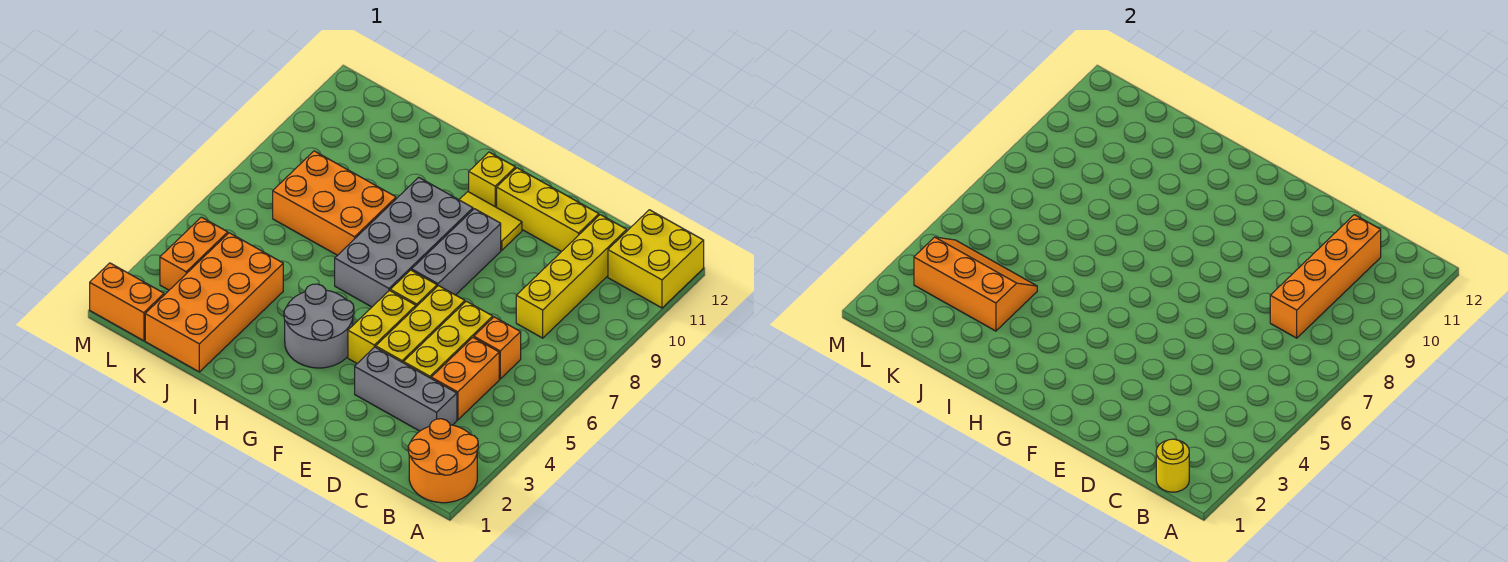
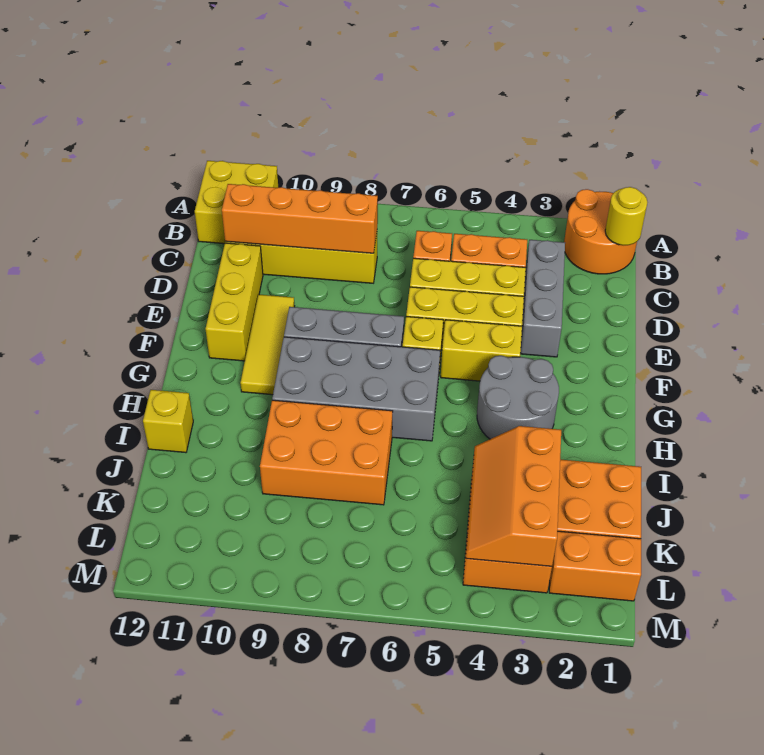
yellow 1x2 tile [459,192,522,250] -> yellow 1x3 tile [240,295,295,395]
yellow 1x1 brick [469,152,515,207] -> yellow 1x1 brick moved to [143,390,193,453]
orange 2x3 brick [273,151,396,255] -> orange 2x3 brick turned to [260,400,393,505]
orange 1x2 brick [90,263,164,341] -> orange 1x2 brick turned to [549,531,641,601]

